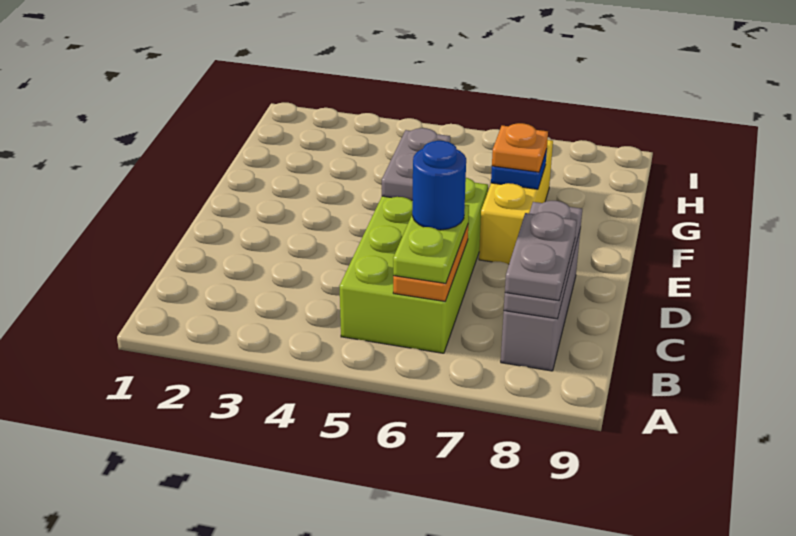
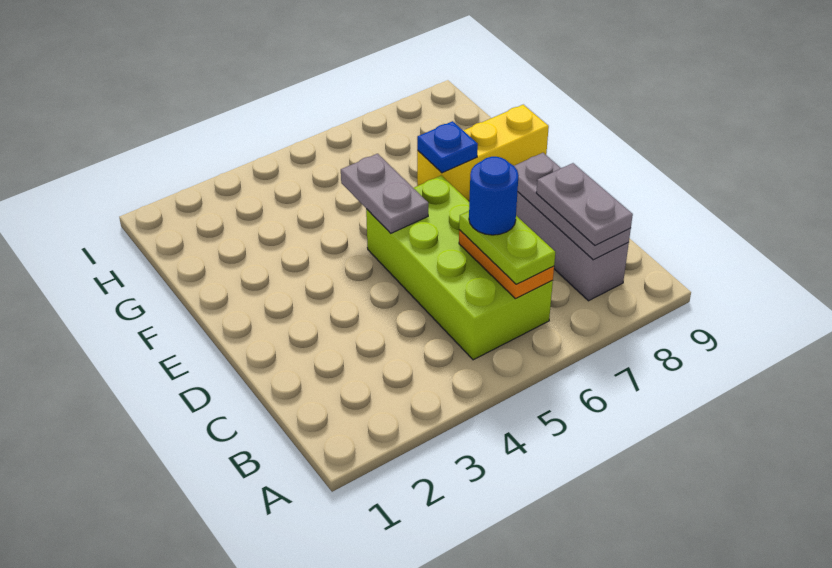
yellow 1x3 brick [479,140,553,264] -> yellow 1x3 brick turned to [417,105,549,201]
orange 1x1 plate [492,123,548,172] -> none

